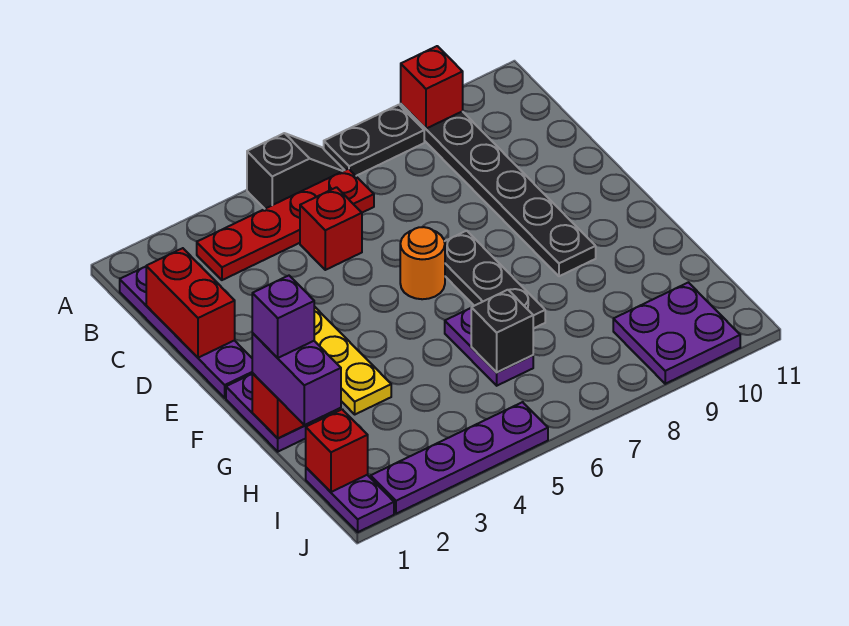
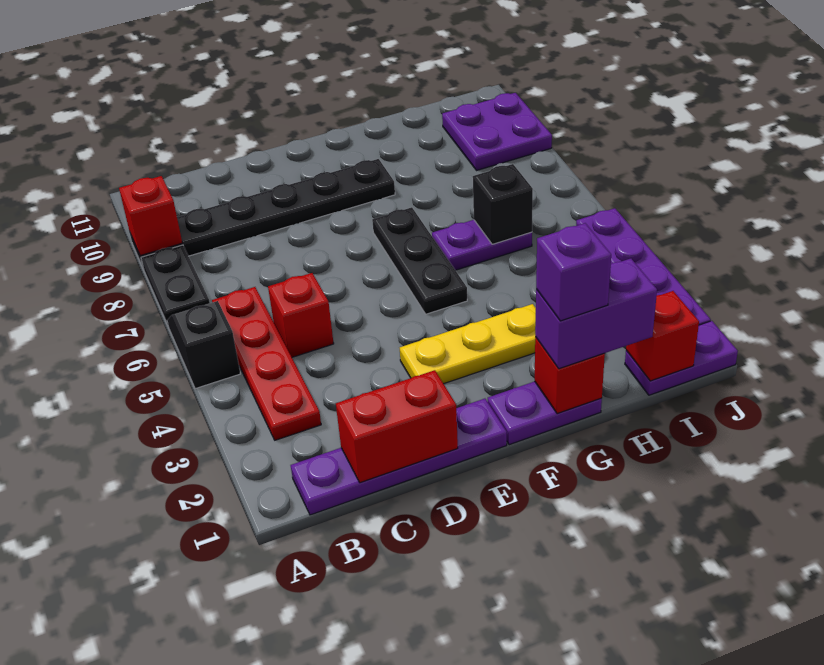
orange 1x1 round brick [400,227,445,299] -> none
black 1x3 plate [444,231,545,329] -> black 1x3 plate turned to [372,207,467,314]

